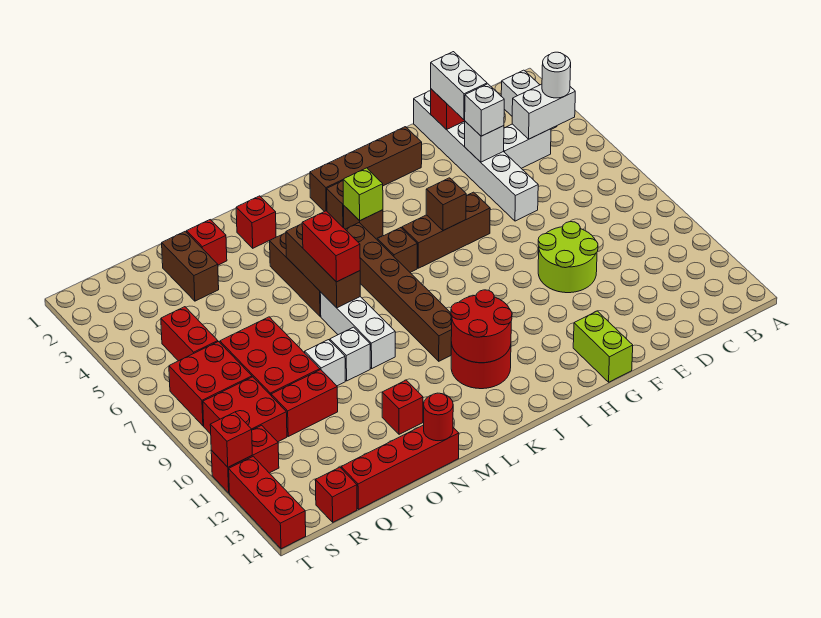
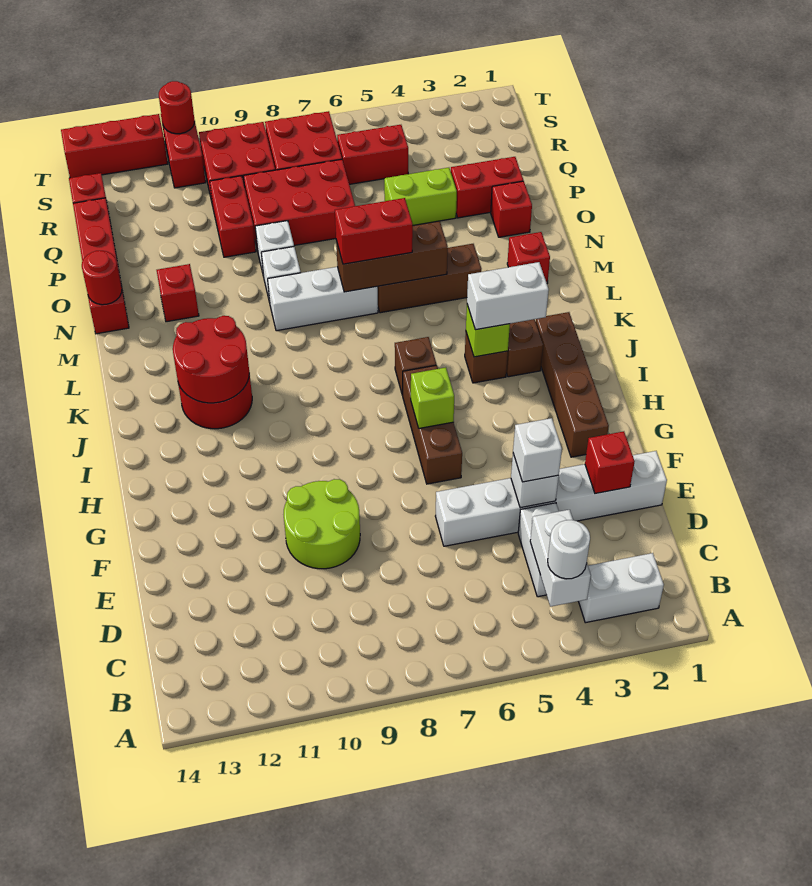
white 1x2 brick [431,52,487,120] -> white 1x2 brick moved to [467,262,549,330]
lime 1x2 brick [573,311,633,382] -> lime 1x2 brick moved to [384,168,457,225]
brown 1x1 brick [426,178,466,231] -> lime 1x1 brick [411,367,454,428]
brown 1x6 brick [345,223,452,361] -> none
brown 1x2 brick [162,231,219,301] -> red 1x2 brick [451,157,523,218]
red 1x1 brick [210,412,252,467] -> red 1x1 round brick [159,81,195,134]

